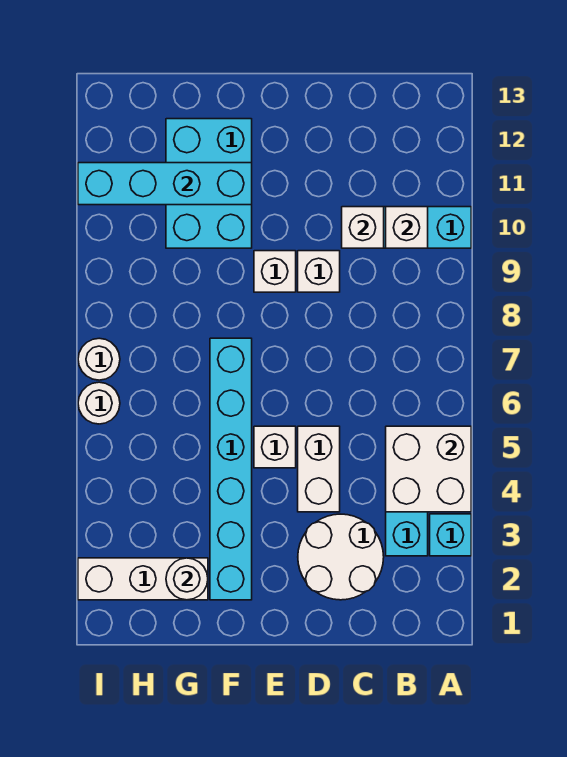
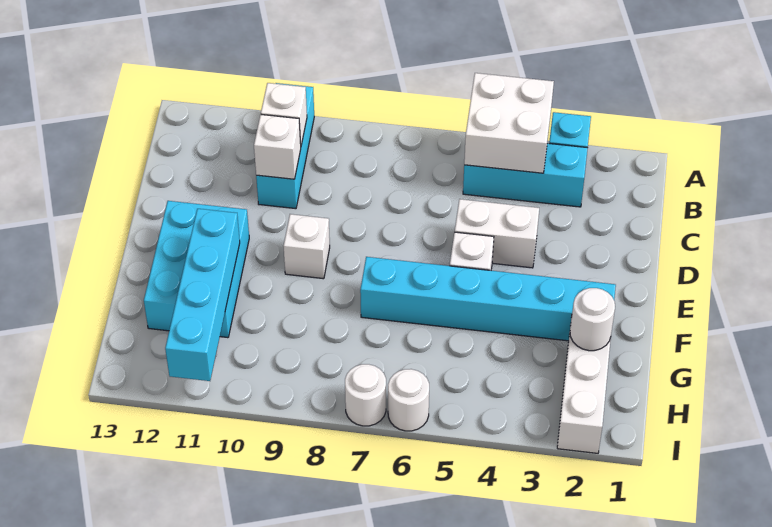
white 2x2 round brick [298,514,384,600] -> none
white 1x1 brick [298,251,340,292] -> none
cyan 2x3 brick [166,119,252,248] -> cyan 2x3 brick turned to [144,201,249,338]

